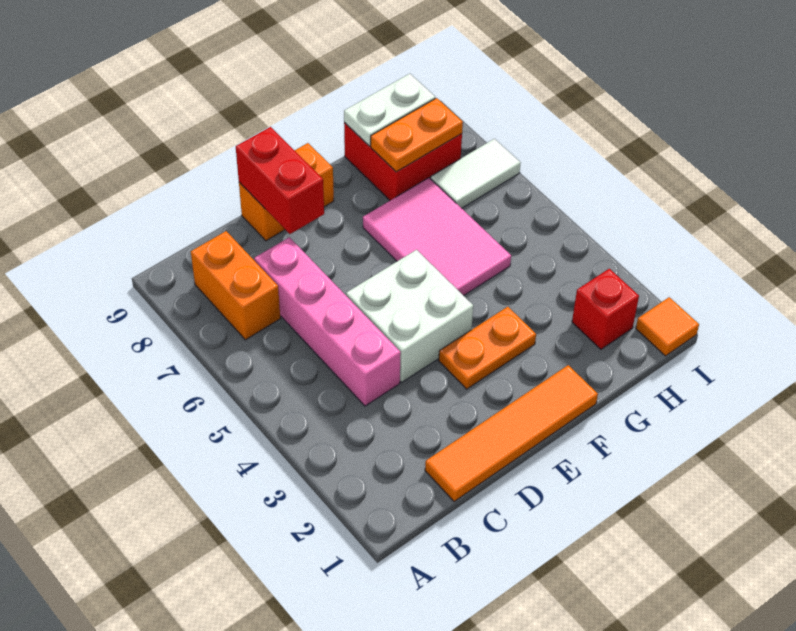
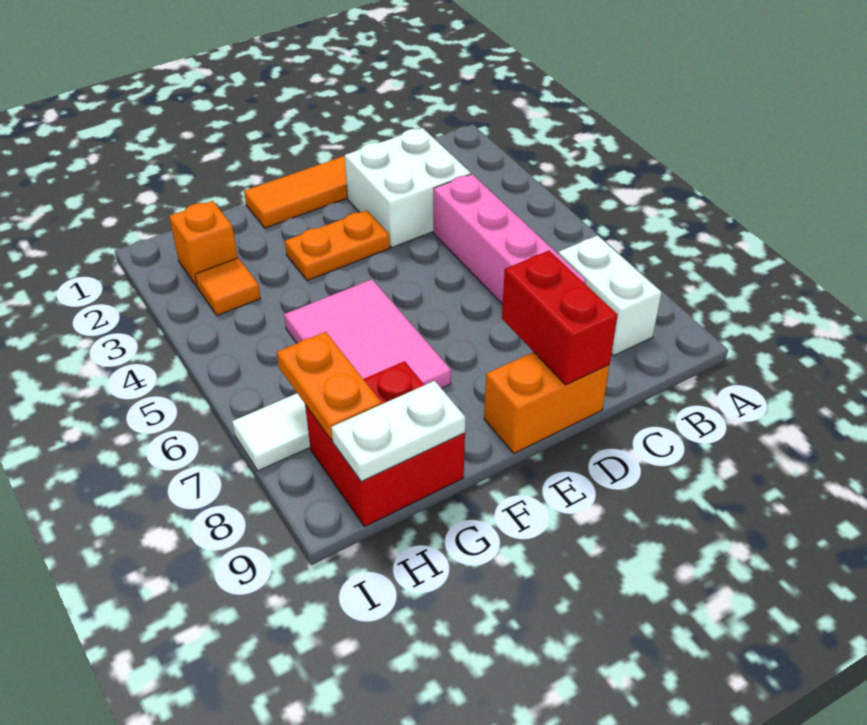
orange 1x2 brick [191,231,280,340] -> white 1x2 brick [558,236,662,355]
white 2x2 brick [346,250,473,382] -> white 2x2 brick moved to [345,128,471,248]
orange 1x2 plate [371,98,463,172] -> orange 1x2 plate turned to [277,332,381,440]
red 1x1 brick [572,269,639,349] -> orange 1x1 brick [169,201,238,286]
orange 1x1 tile [636,297,699,356] -> orange 1x1 tile moved to [195,258,261,316]

